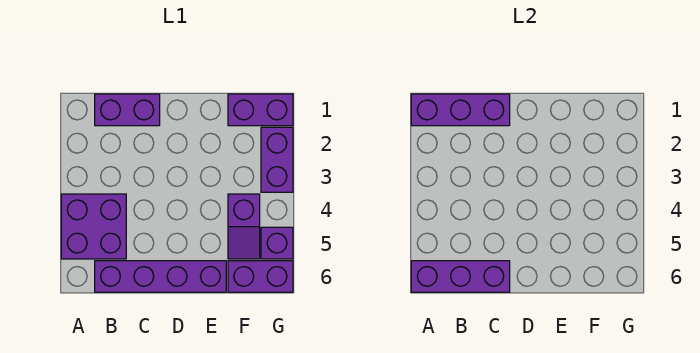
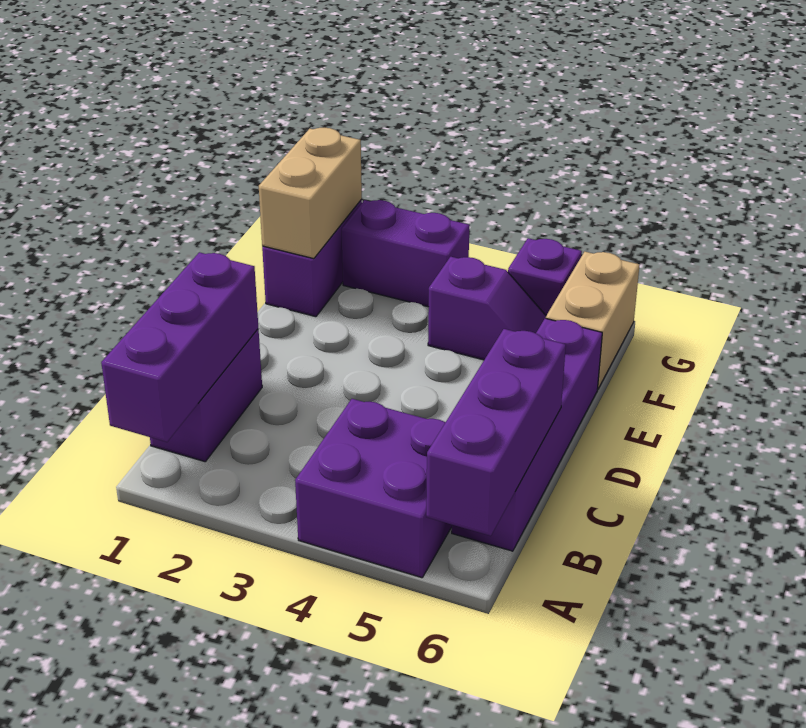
none -> tan 1x2 brick [259,128,362,259]
purple 1x2 brick [228,261,293,292] -> tan 1x2 brick [546,252,640,389]

